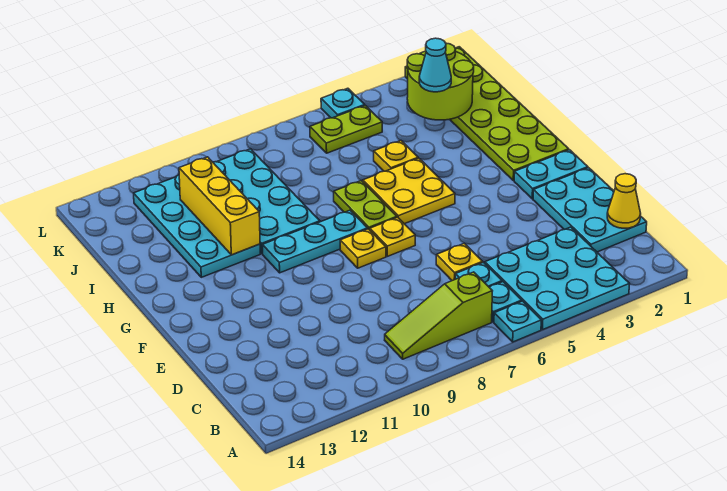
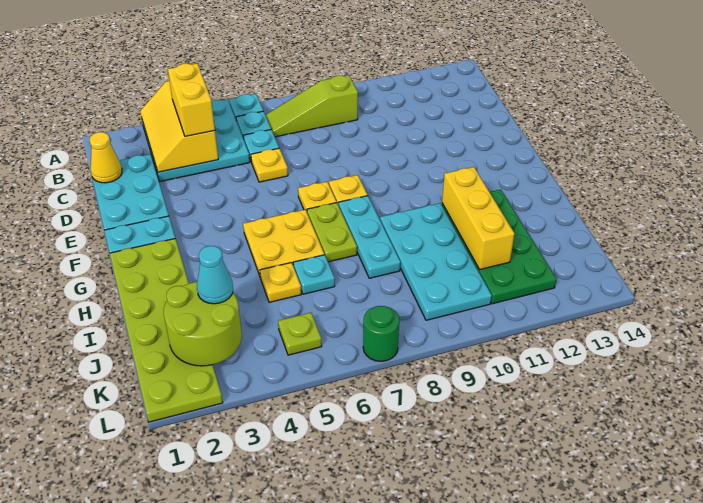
none -> yellow 2x3 slope [140,81,218,172]
none -> yellow 1x2 brick [168,63,215,136]
lime 1x3 slope [385,272,492,359] -> lime 1x3 slope turned to [266,75,358,137]
cyan 1x3 plate [262,210,368,273] -> cyan 1x3 plate turned to [339,196,401,278]
cyan 2x4 plate [134,175,260,277] -> green 2x4 plate [442,189,556,304]
lime 1x2 plate [310,106,382,153] -> lime 1x1 plate [278,313,322,355]
cyan 1x1 plate [321,88,365,118] -> cyan 1x1 plate moved to [293,255,335,294]
none -> green 1x1 round brick [363,306,399,361]

